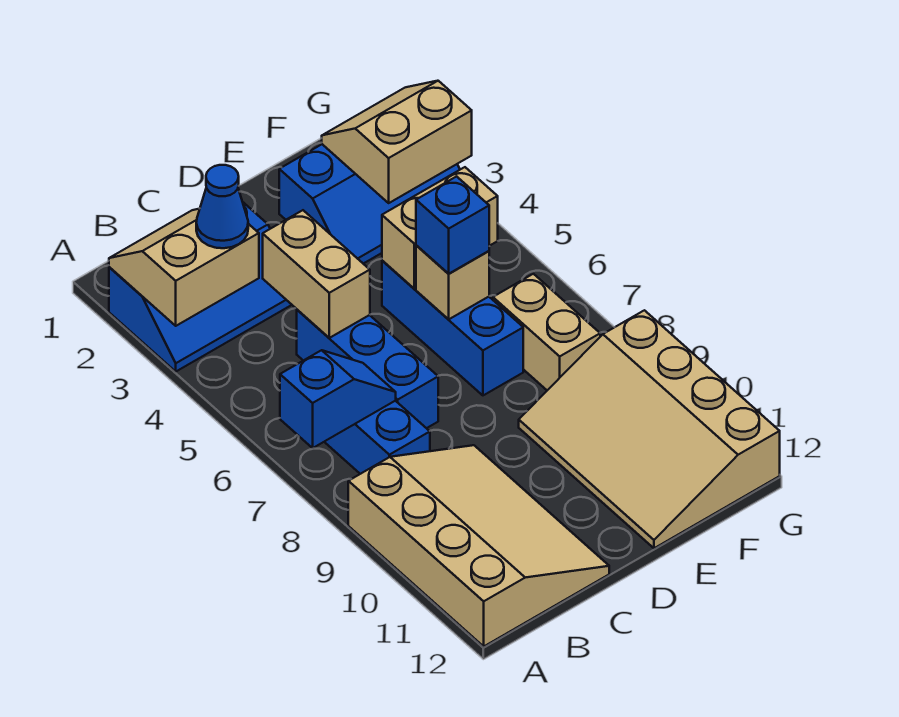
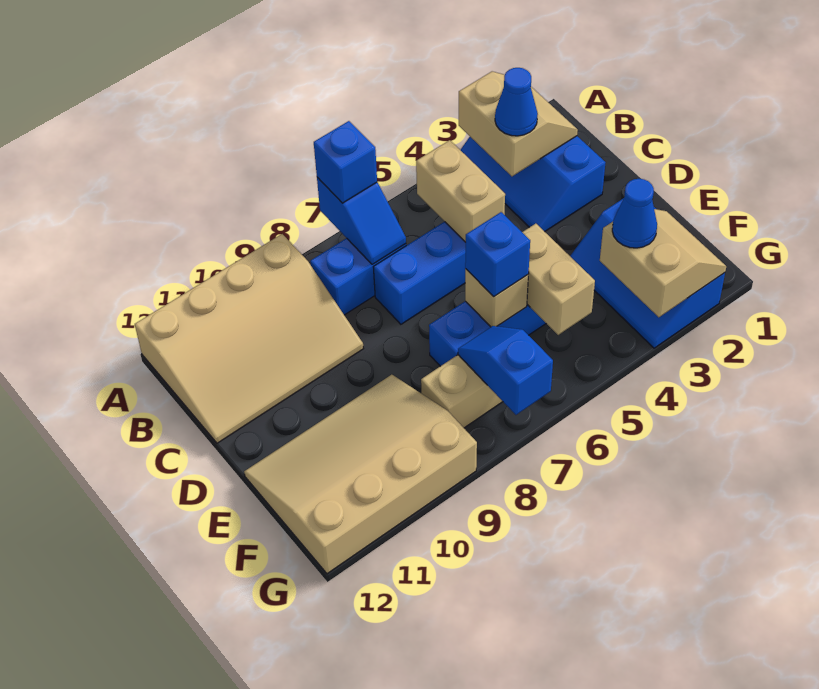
none -> blue 1x1 brick [314,121,377,203]
tan 1x2 brick [263,210,370,338] -> tan 1x2 brick turned to [416,140,505,242]
none -> blue 1x1 cone [612,179,657,248]
none -> blue 1x2 slope [458,326,553,415]

